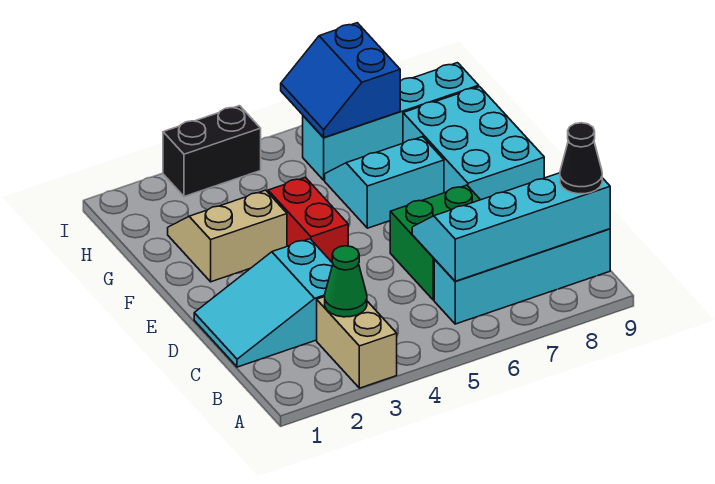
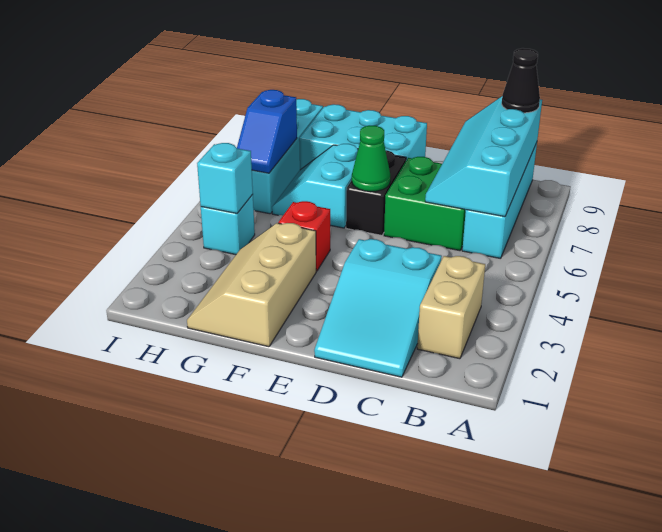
tan 1x2 brick [317,297,397,388] -> tan 1x2 brick turned to [417,256,485,359]
green 1x1 cone [325,246,367,317] -> green 1x1 cone moved to [352,126,390,191]
red 1x2 brick [268,177,348,263] -> red 1x1 brick [278,201,330,271]
tan 2x2 slope [168,190,287,282] -> tan 2x3 slope [187,223,316,347]
none -> cyan 1x1 brick [201,194,255,255]
none -> cyan 1x1 brick [197,143,253,213]
blue 2x2 slope [281,23,400,138] -> blue 1x2 slope [237,90,297,173]
black 1x2 brick [163,106,261,197] -> black 1x2 brick moved to [346,150,406,235]

